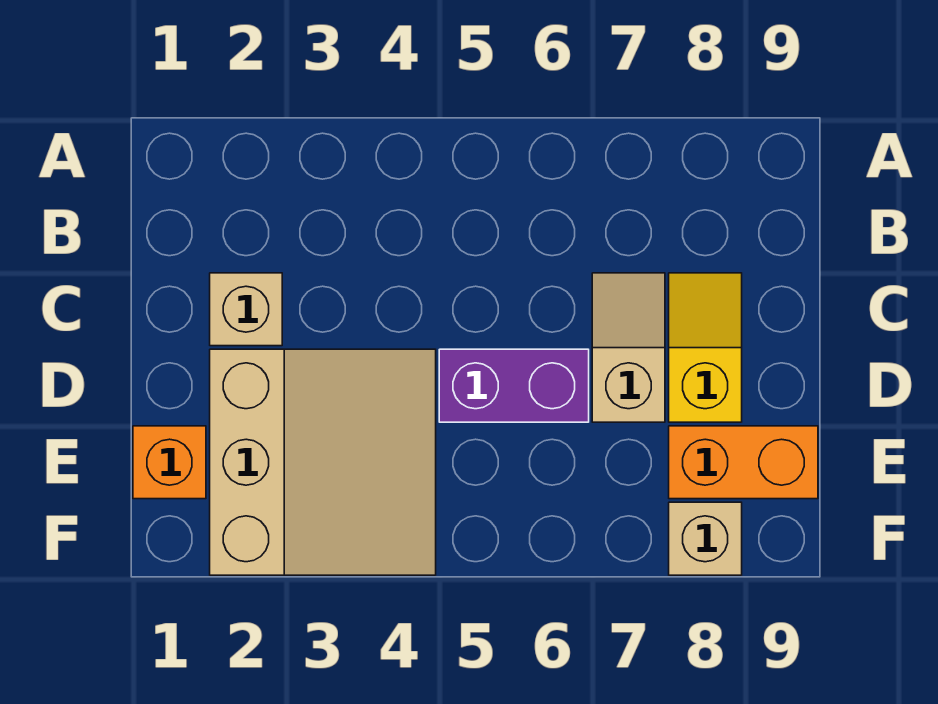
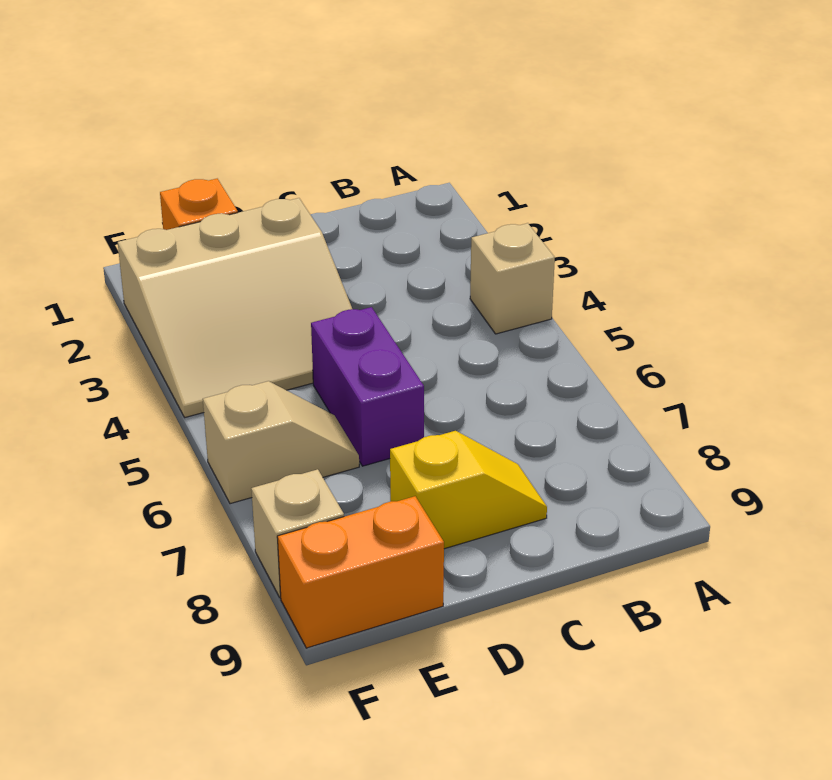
tan 1x1 brick [210,273,282,346] -> tan 1x1 brick moved to [470,223,555,334]
tan 1x2 slope [592,273,665,422] -> tan 1x2 slope moved to [203,381,359,504]
orange 1x2 brick [669,426,818,499] -> orange 1x2 brick turned to [277,496,444,648]

